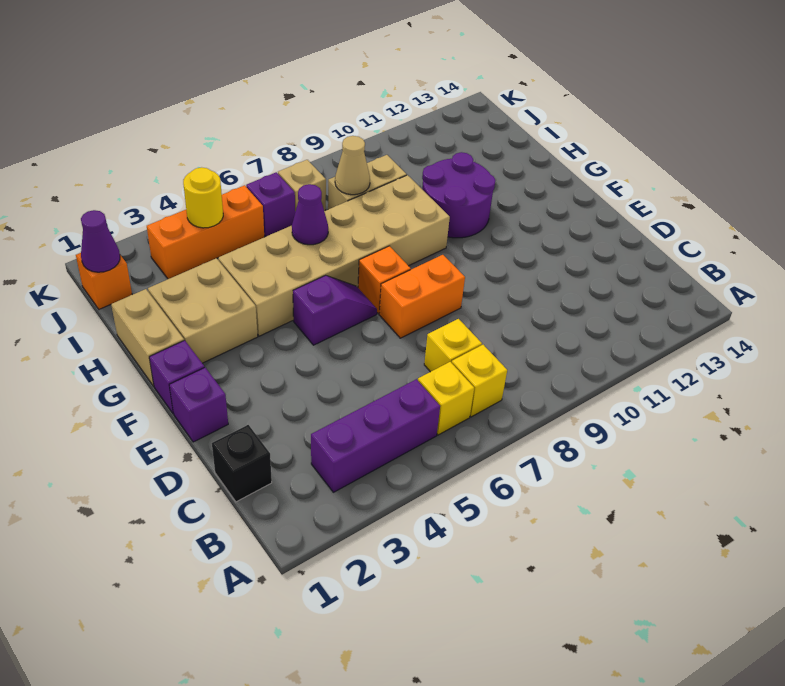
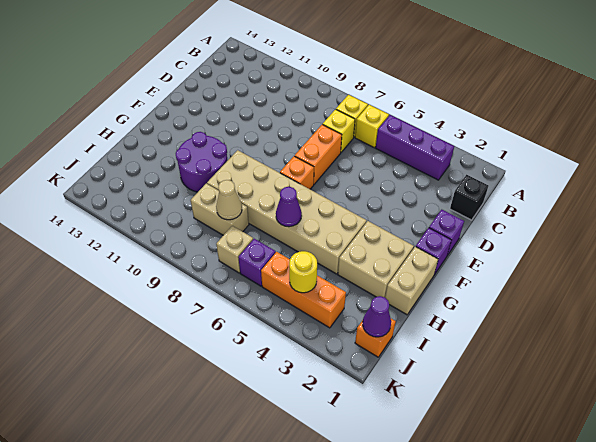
orange 1x2 brick [379,255,465,338] -> orange 1x2 brick turned to [295,124,342,184]
purple 1x2 slope [293,275,377,345] -> none

